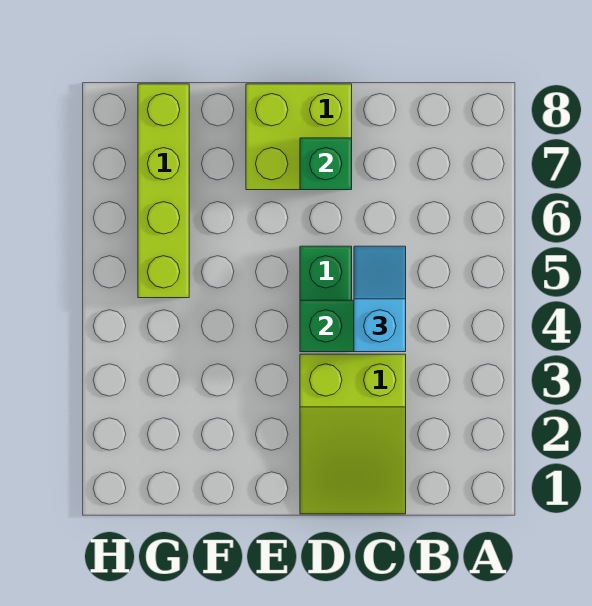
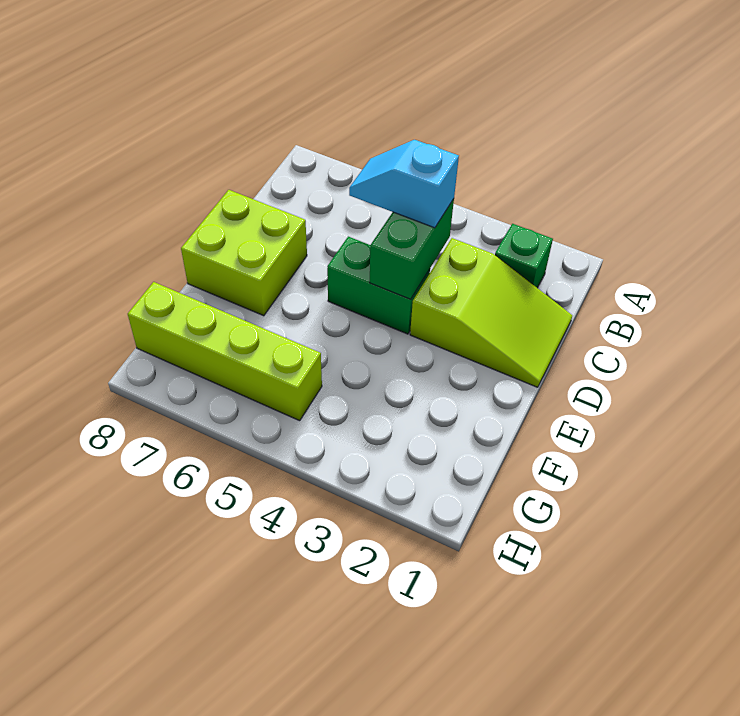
green 1x1 brick [300,138,352,190] -> green 1x1 brick moved to [495,224,553,288]

